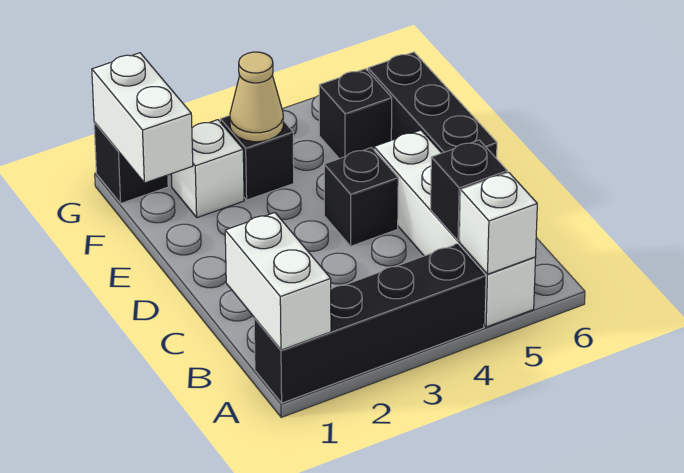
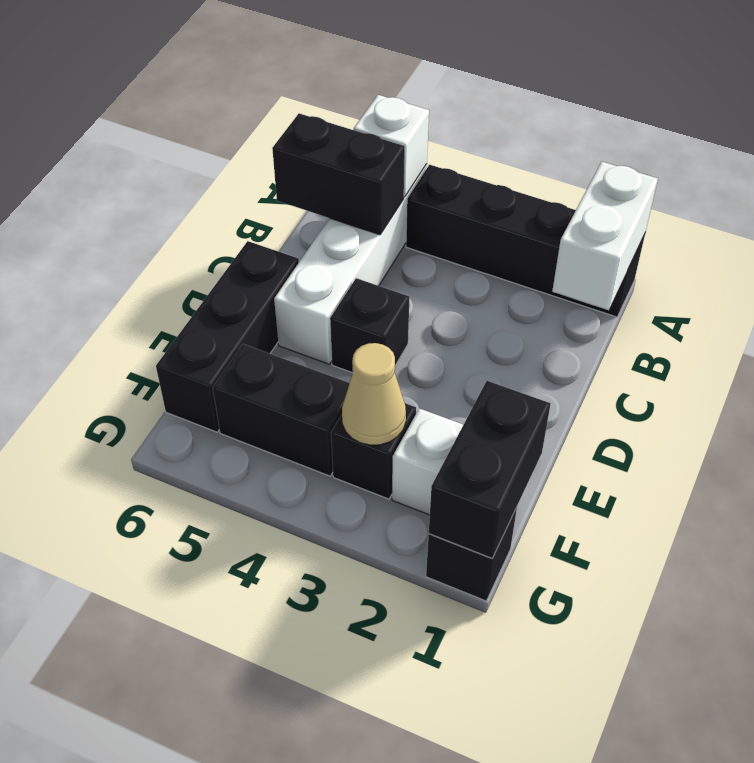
black 1x1 brick [431,140,507,241] -> black 1x2 brick [272,113,405,235]
white 1x2 brick [92,53,193,183] -> black 1x2 brick [429,381,551,558]
black 1x1 brick [319,69,392,159] -> black 1x2 brick [213,344,350,476]

